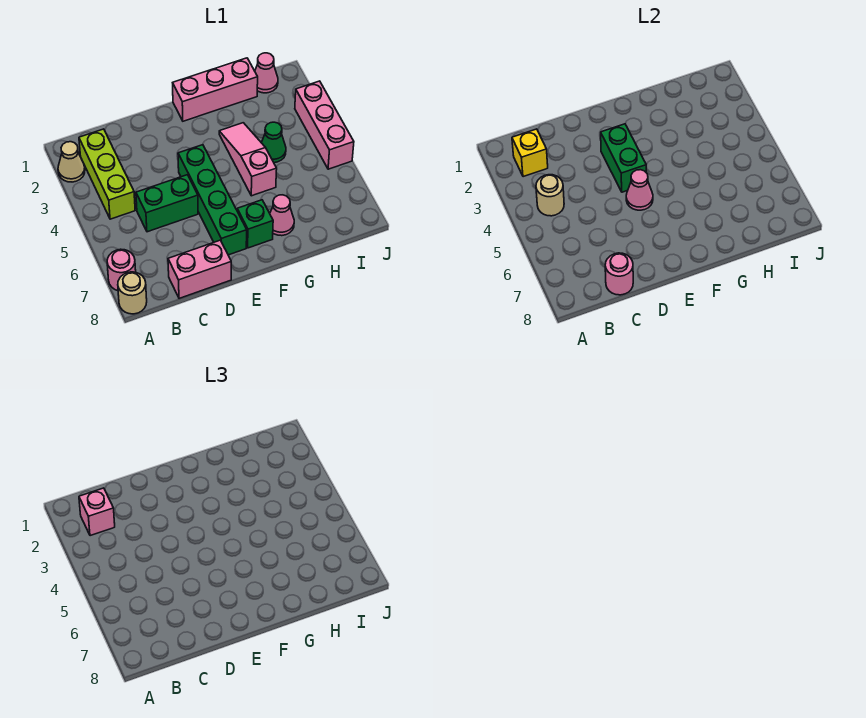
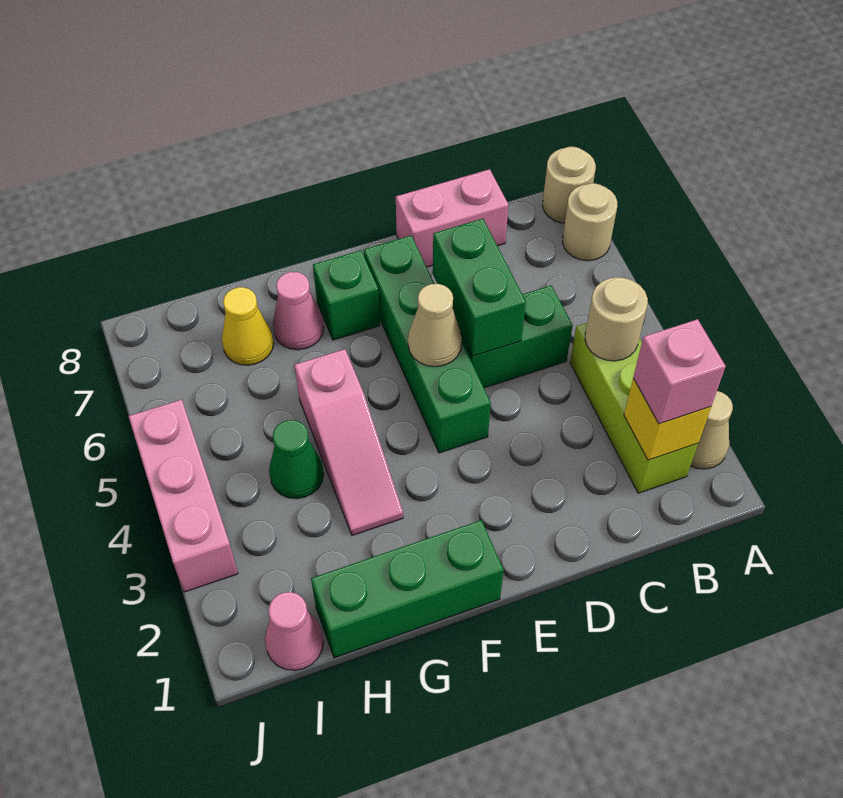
pink 1x1 round brick [107,249,136,291] -> tan 1x1 round brick [562,183,617,261]
pink 1x1 round brick [605,253,633,295] -> none
green 1x2 brick [601,124,646,192] -> green 1x2 brick moved to [433,219,526,356]
pink 1x1 cone [626,170,653,210] -> tan 1x1 cone [408,284,462,367]
pink 1x3 brick [173,58,258,121] -> green 1x3 brick [311,520,504,658]
none -> yellow 1x1 cone [222,287,274,365]

